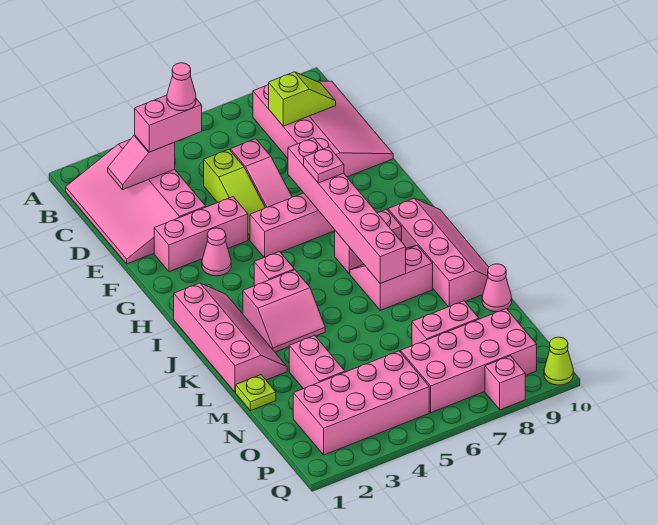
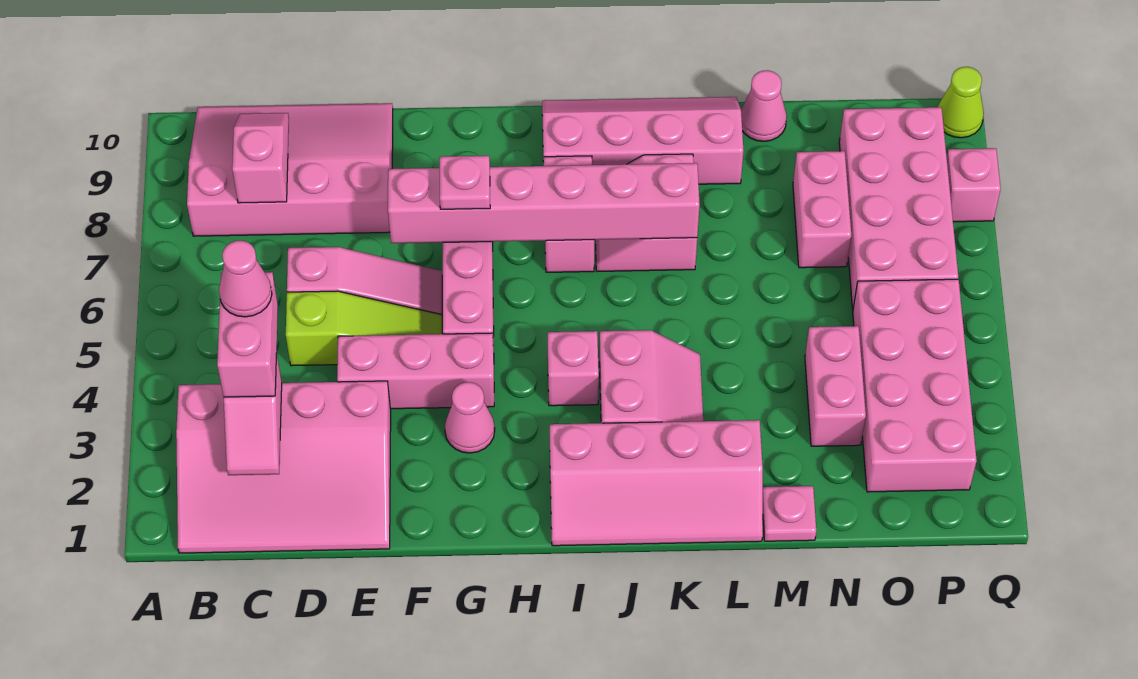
lime 1x2 slope [269,72,336,126] -> pink 1x2 slope [232,113,289,203]
pink 1x3 brick [154,197,248,272] -> pink 1x3 brick turned to [337,333,494,409]
pink 2x4 slope [174,283,287,392] -> pink 2x4 slope turned to [550,420,763,546]
lime 1x1 plate [236,375,276,411] -> pink 1x1 plate [763,486,816,541]
pink 1x2 brick [289,335,345,389] -> pink 1x2 brick turned to [805,326,866,446]

